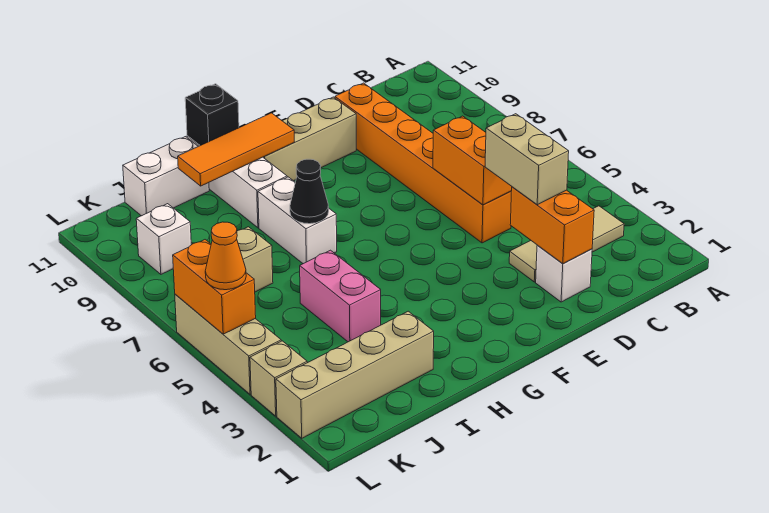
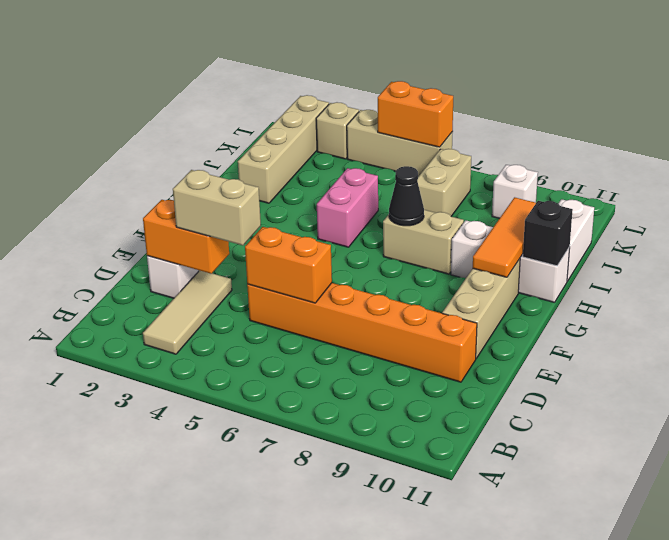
white 1x2 brick [258,177,337,264] -> tan 1x2 brick [383,210,464,274]
pink 1x2 brick [300,250,381,342] -> pink 1x2 brick turned to [317,168,378,247]
orange 1x1 cone [205,222,246,290] -> none

